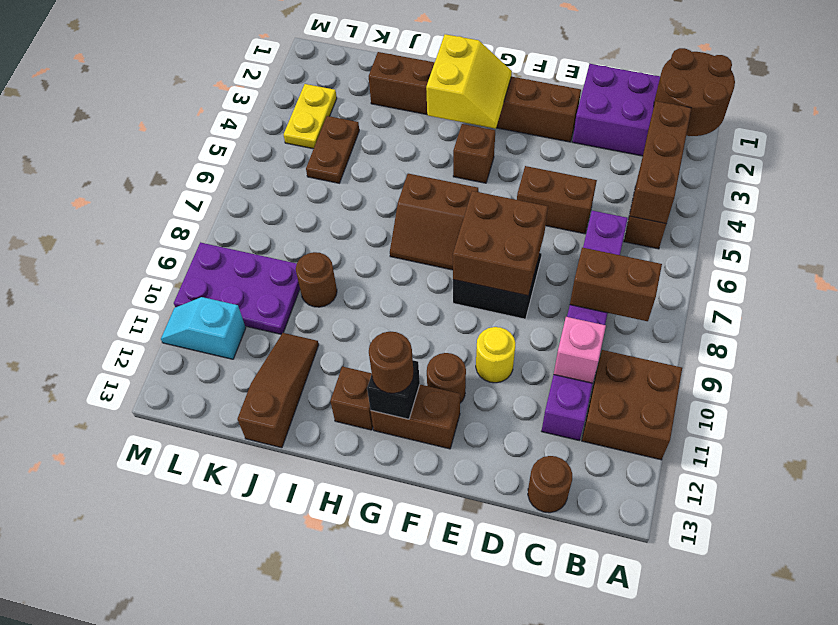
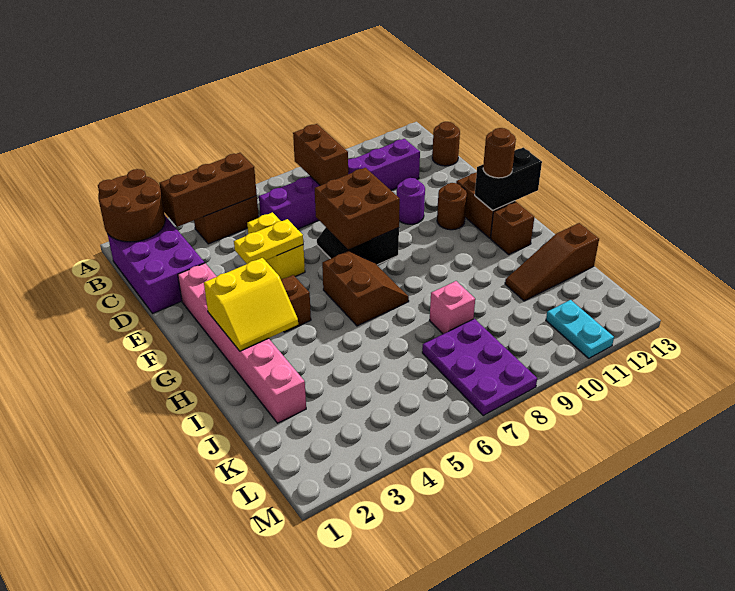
brown 2x2 brick [582,350,682,460] -> none
pink 1x1 brick [554,317,606,383] -> pink 1x1 brick moved to [430,281,475,334]
brown 1x2 brick [517,166,597,234] -> yellow 1x2 brick [247,212,305,280]
brown 1x6 brick [369,52,581,142] -> pink 1x6 brick [178,263,306,423]
yellow 1x1 round brick [476,327,515,383] -> purple 1x1 round brick [397,178,425,224]
yellow 2x2 slope [426,34,512,129] -> yellow 2x2 slope turned to [204,258,298,351]
black 1x1 brick [367,360,420,419] -> black 1x2 brick [475,147,542,211]
brown 1x1 round brick [296,252,337,307] -> none
brown 1x2 plate [306,116,359,183] -> none
purple 2x3 plate [174,242,300,334] -> purple 2x3 plate moved to [422,319,537,416]
yellow 1x2 plate [284,84,337,149] -> yellow 1x2 plate moved to [234,219,303,264]
cyan 1x2 slope [161,297,246,359] -> cyan 1x2 plate [546,300,614,358]

